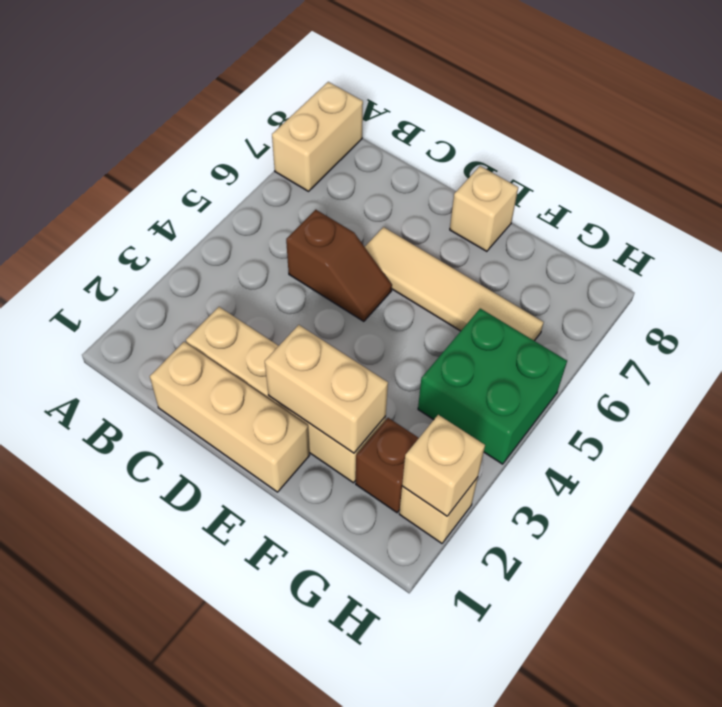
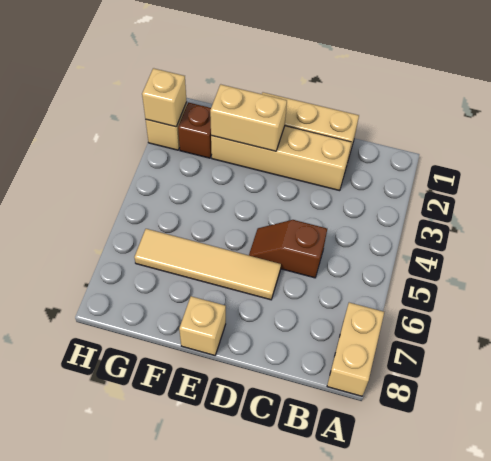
green 2x2 brick [418,309,567,464] -> none

